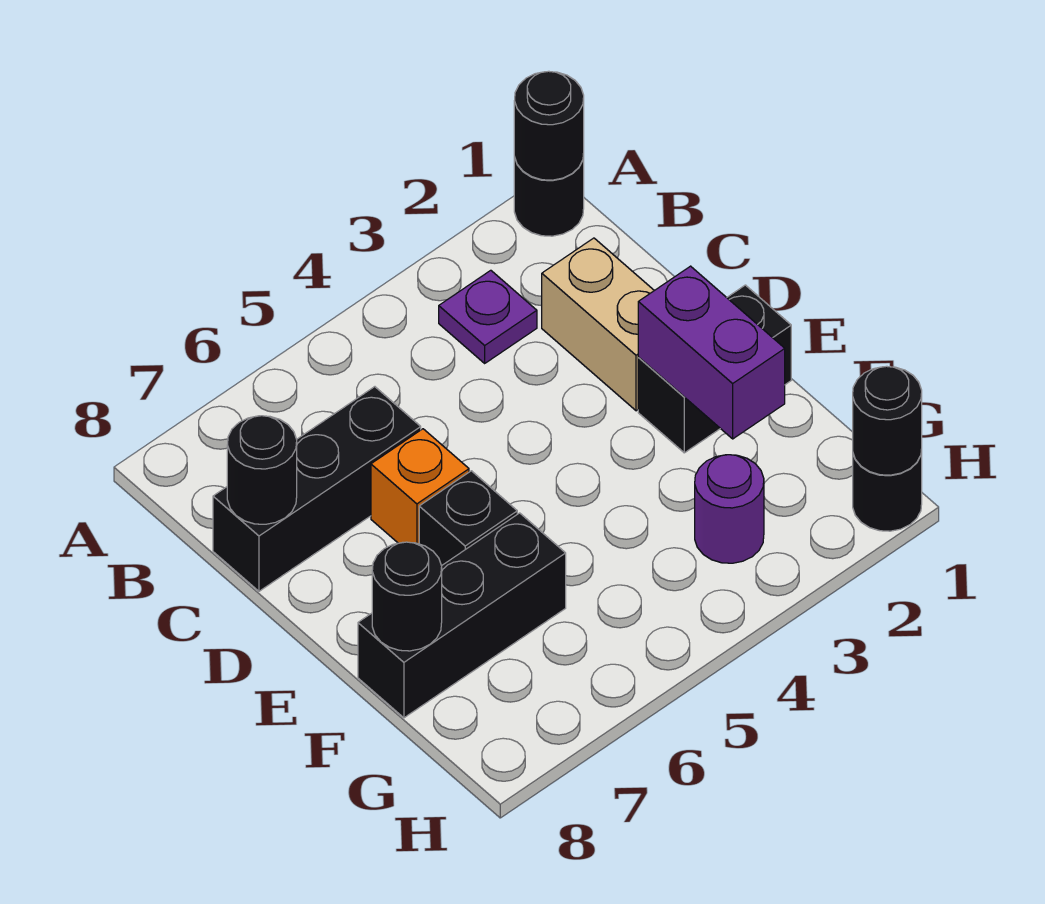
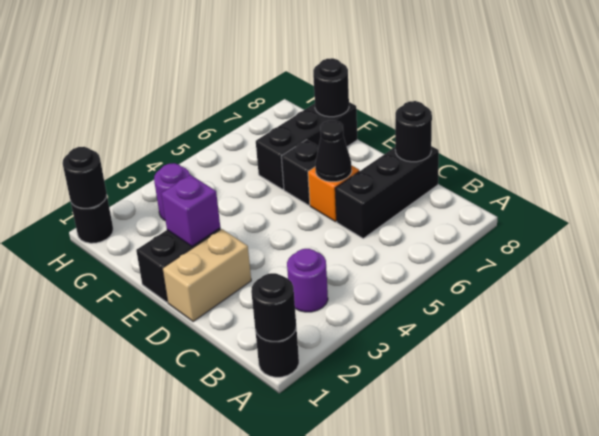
purple 1x1 plate [439,270,537,363] -> purple 1x1 round brick [287,249,328,312]
tan 1x2 brick [542,238,654,411] -> tan 1x2 brick turned to [163,229,251,322]
none -> black 1x1 cone [315,121,352,182]
purple 1x2 brick [638,266,785,439] -> purple 1x1 brick [161,175,220,246]

